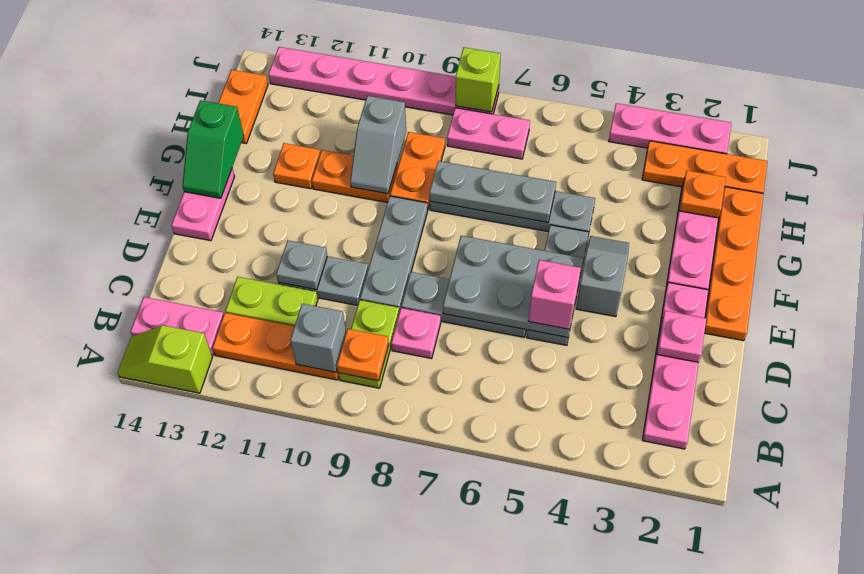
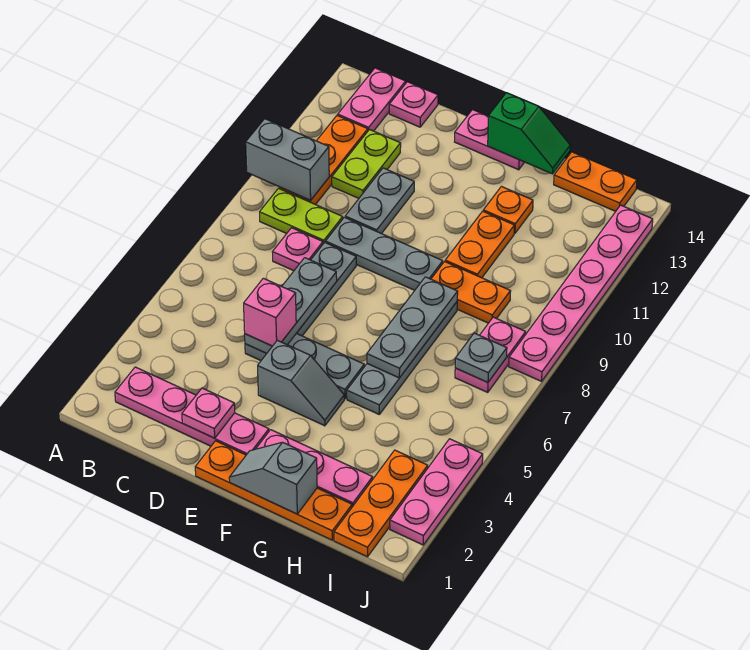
lime 1x2 slope [118,325,212,393] -> none
orange 1x1 plate [337,329,389,381] -> none
grey 1x1 brick [290,304,346,372] -> grey 1x2 brick [246,119,329,200]
none -> pink 1x1 plate [389,82,438,127]
grey 2x3 plate [443,236,584,338] -> grey 1x3 plate [245,258,337,353]
grey 1x1 plate [276,241,327,290] -> grey 1x1 plate moved to [455,333,507,382]
green 1x2 slope [182,100,244,198] -> green 1x2 slope turned to [488,93,570,174]
grey 1x2 slope [350,96,406,194] -> grey 1x2 slope moved to [229,442,317,514]
orange 1x1 plate [679,171,726,218] -> none
lime 1x1 brick [456,47,501,112] -> none

